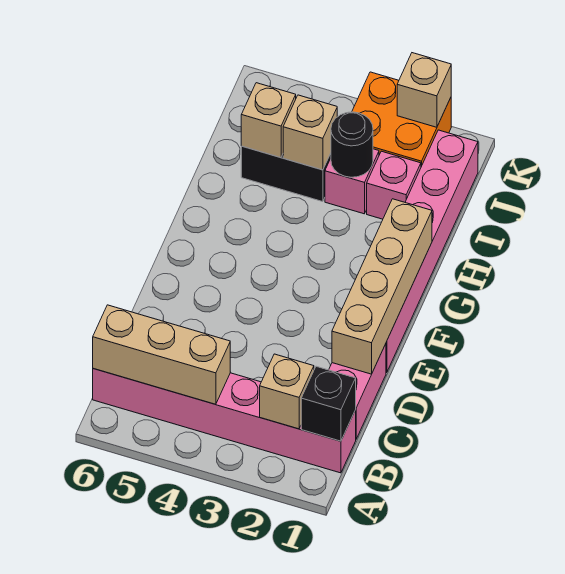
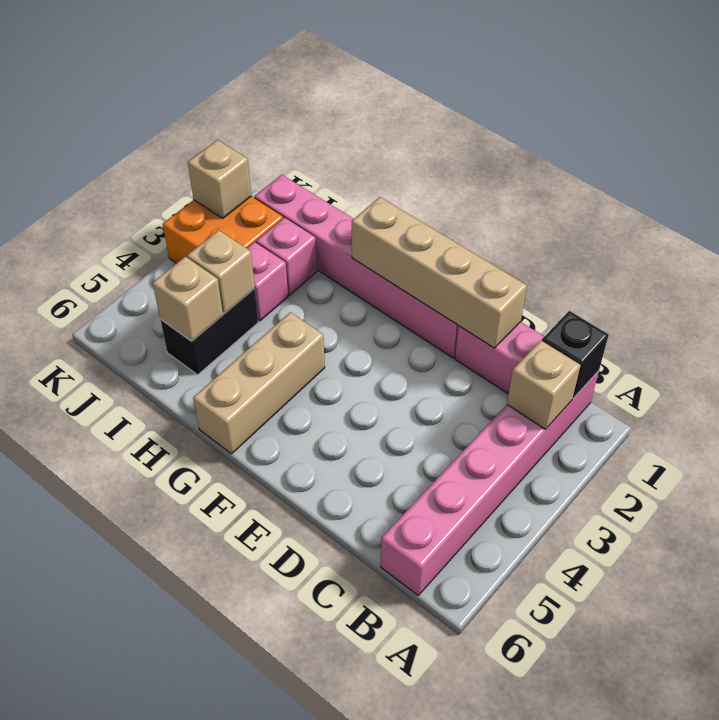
tan 1x3 brick [93,305,230,404] -> tan 1x3 brick moved to [193,312,325,454]
black 1x1 round brick [331,112,373,177] -> none

